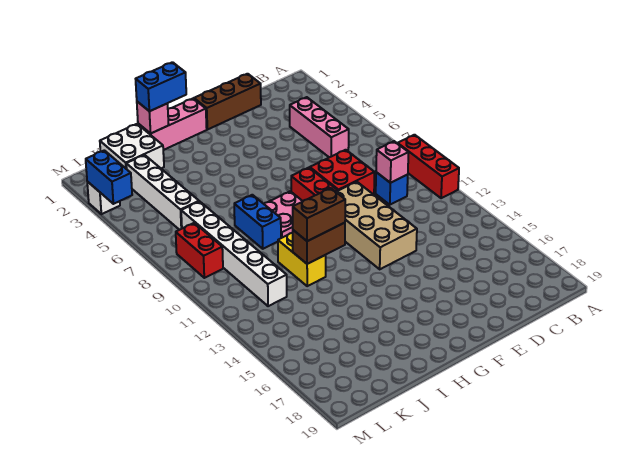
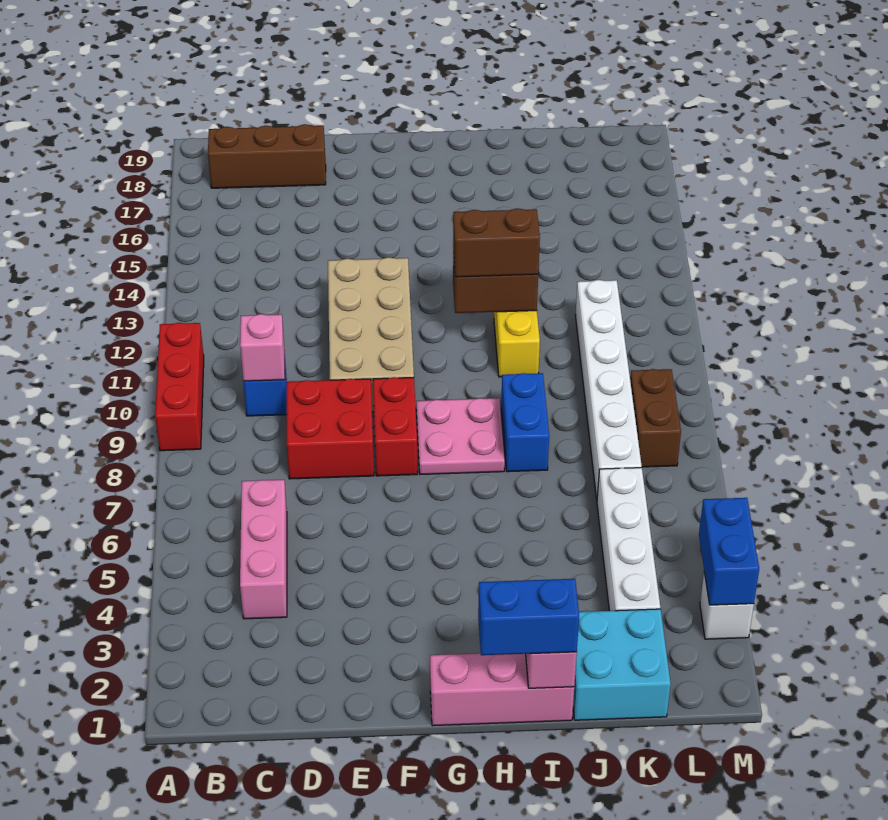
brown 1x3 brick [194,74,261,130] -> brown 1x3 brick moved to [208,124,326,188]
white 2x2 brick [100,124,164,169] -> cyan 2x2 brick [573,609,671,720]
red 1x2 brick [176,223,223,278] -> brown 1x2 brick [630,369,681,467]

